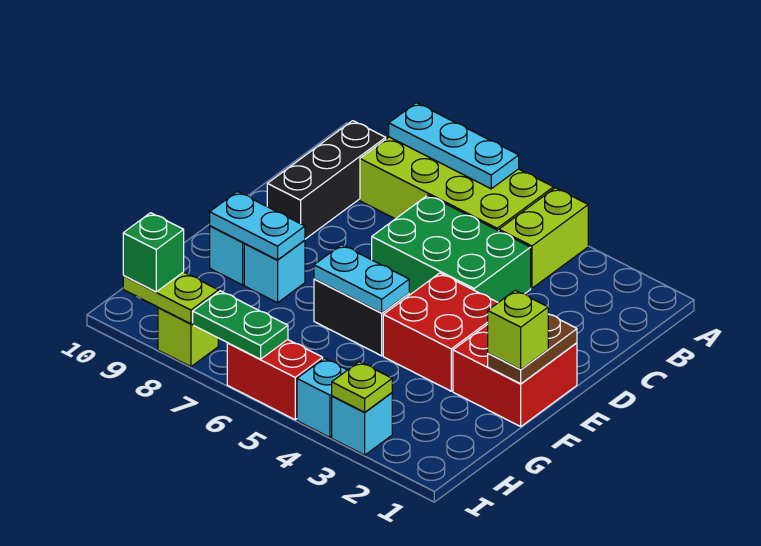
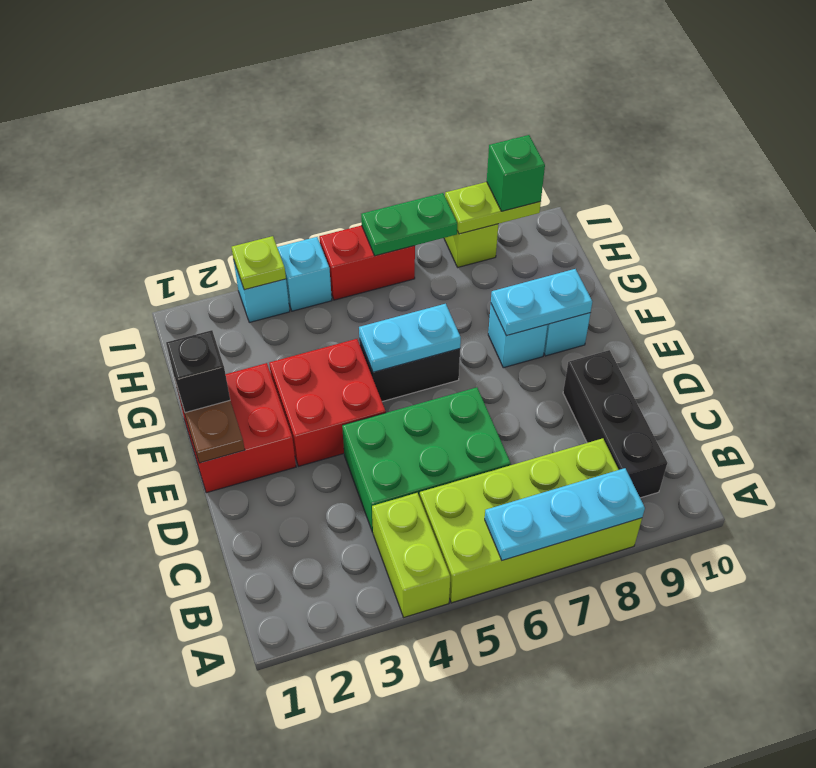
lime 1x1 brick [488,290,548,370] -> black 1x1 brick [166,330,230,413]

